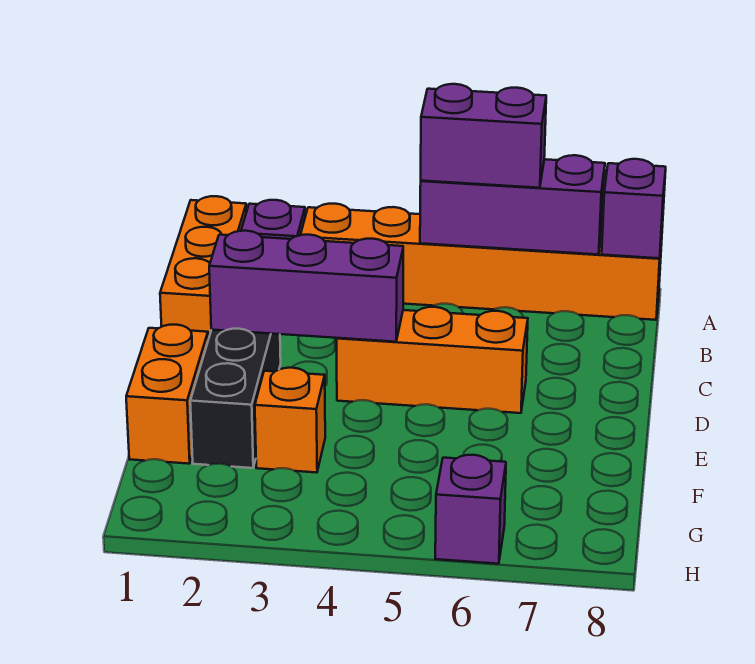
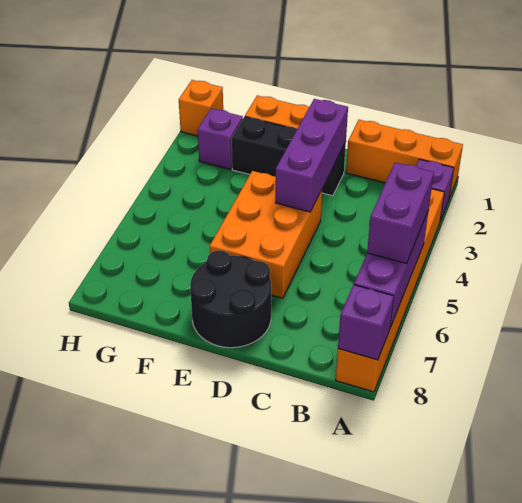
orange 1x3 brick [336,307,528,413] -> orange 2x3 brick [210,171,322,298]
none -> black 2x2 round brick [190,250,271,348]
orange 1x1 brick [255,368,325,473] -> orange 1x1 brick moved to [179,80,223,136]
purple 1x1 brick [435,455,506,564] -> purple 1x1 brick moved to [198,109,243,170]

